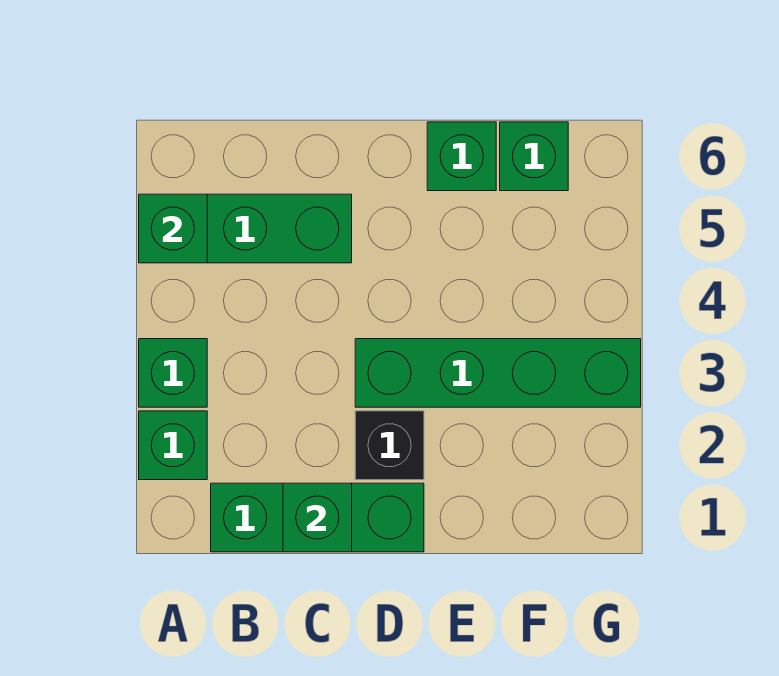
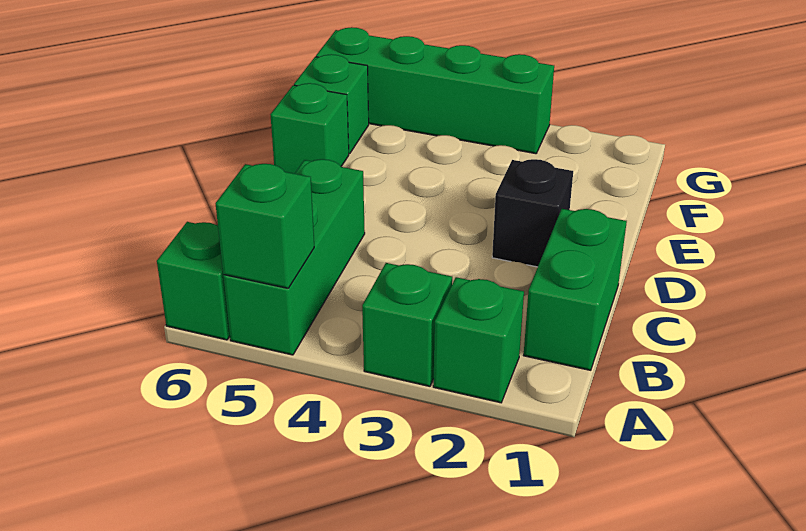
green 1x3 brick [211,483,424,552] -> green 1x2 brick [524,209,627,370]
green 1x1 brick [283,483,352,552] -> green 1x1 brick moved to [157,222,230,340]
green 1x4 brick [355,339,641,407] -> green 1x4 brick turned to [316,27,554,154]

